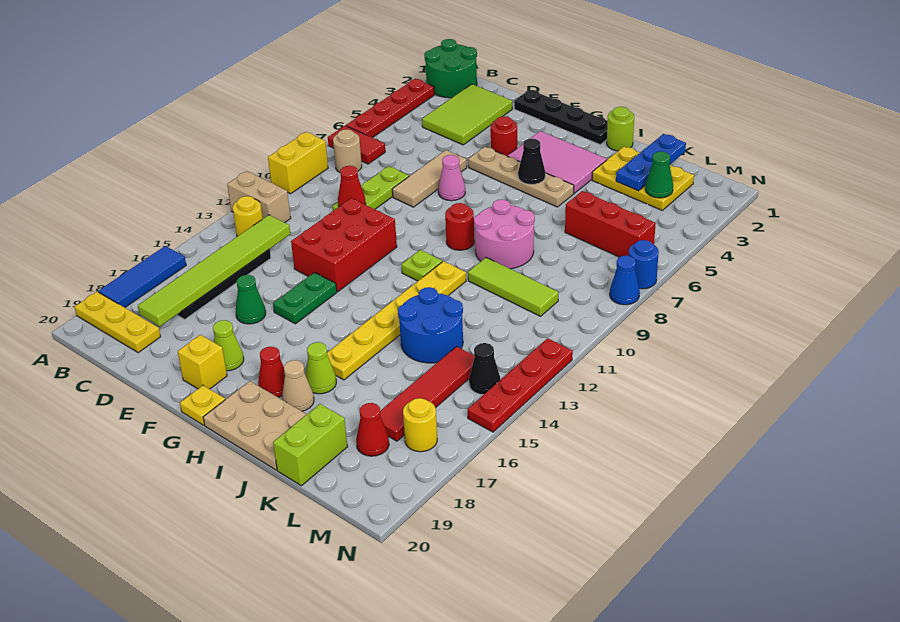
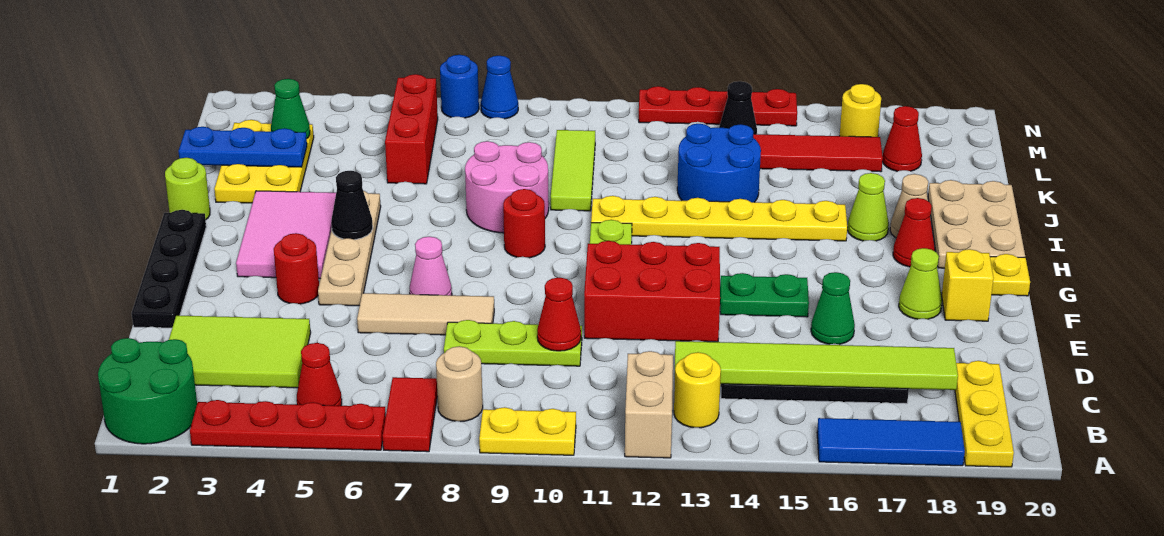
yellow 1x2 brick [268,132,328,194] -> yellow 1x2 plate [479,407,576,455]
none -> red 1x1 cone [297,343,342,406]
lime 1x2 brick [273,404,348,486] -> none

